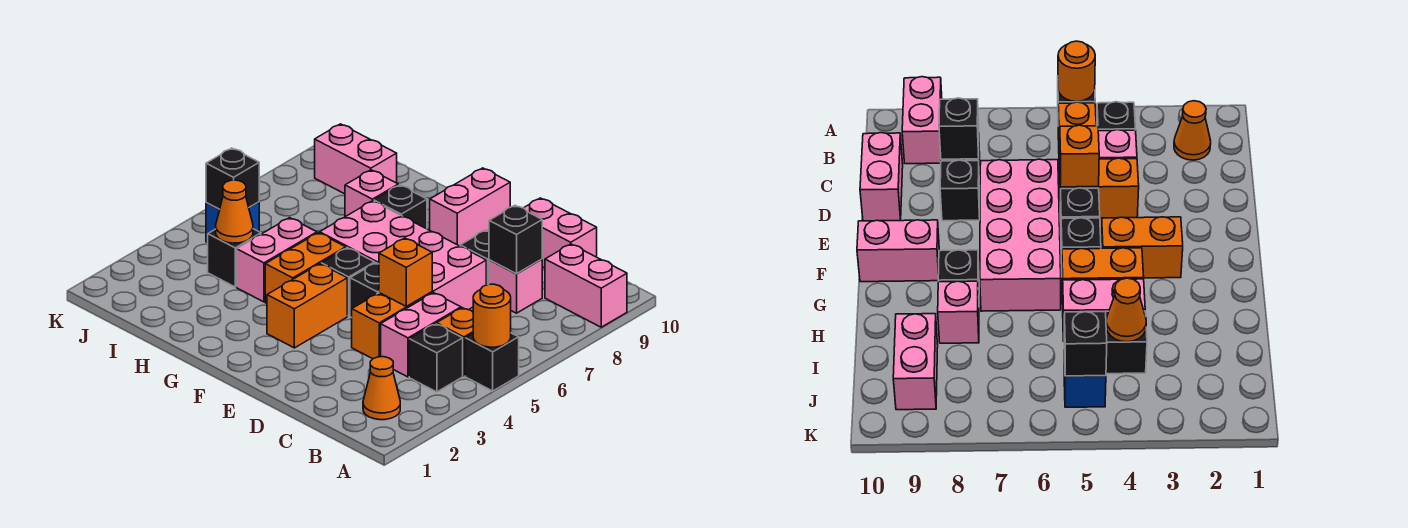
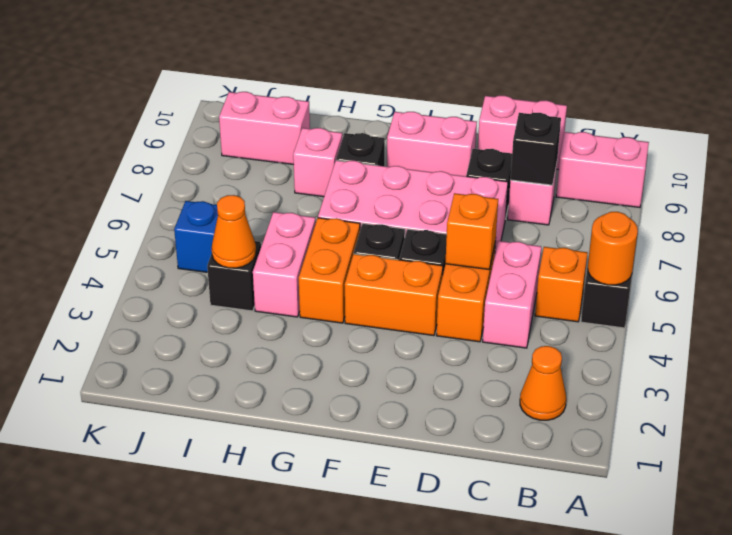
black 1x1 brick [409,324,463,392] -> none
orange 1x2 brick [267,264,347,348] -> orange 1x2 brick turned to [345,254,443,336]
pink 1x2 brick [430,168,510,246] -> pink 1x2 brick turned to [387,112,477,176]
black 1x1 brick [206,148,259,209] -> none

